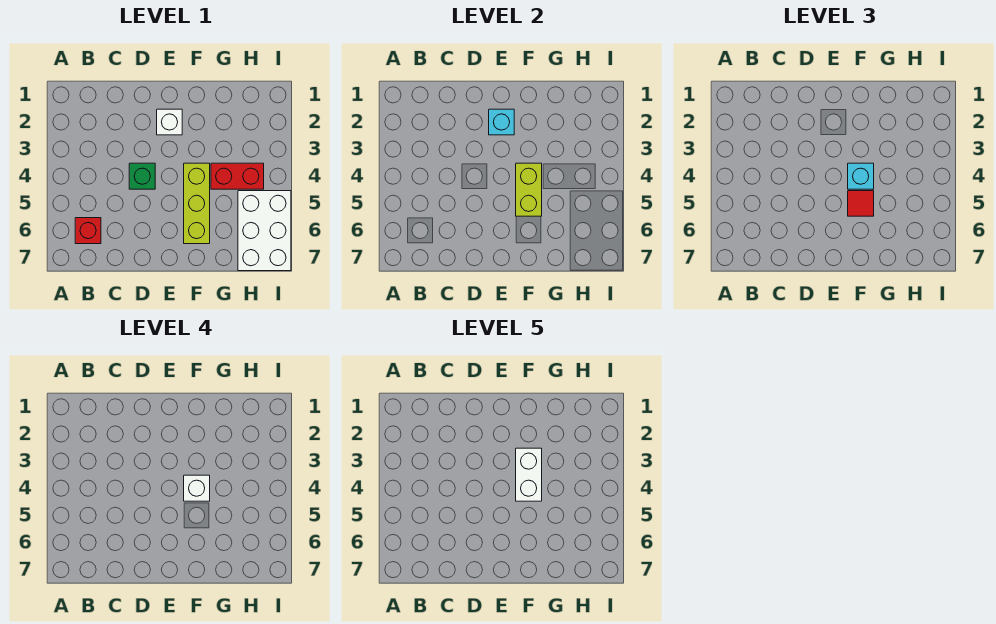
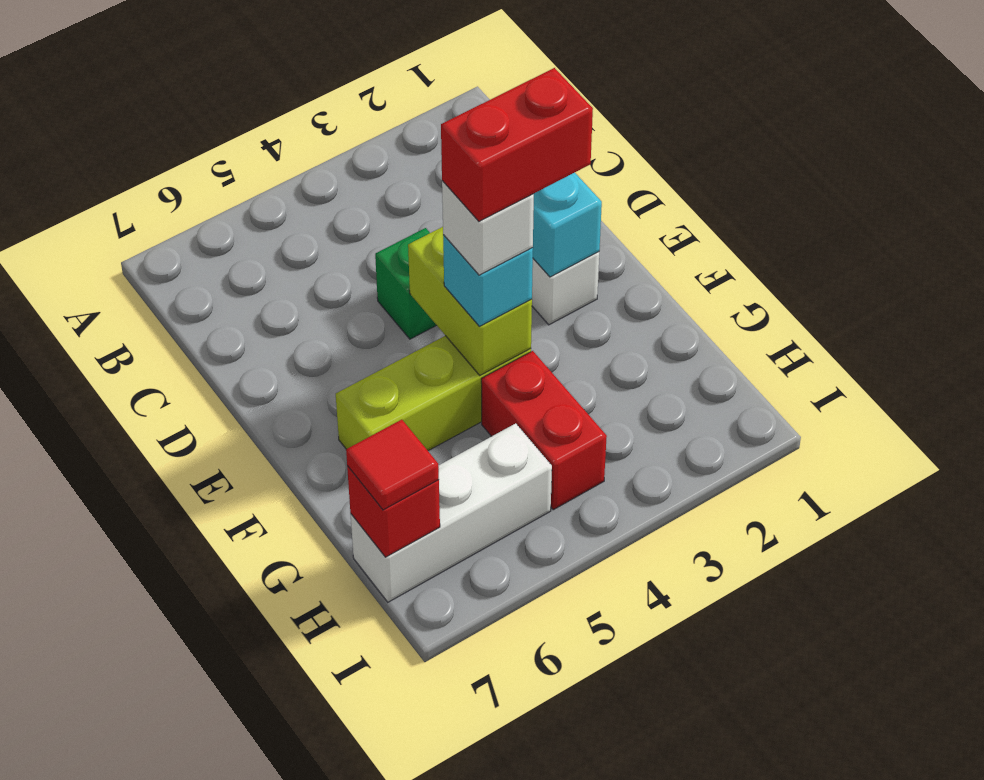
red 1x1 brick [75,218,101,244] -> red 1x1 brick moved to [347,466,440,557]
white 1x2 brick [516,448,542,501] -> red 1x2 brick [441,68,593,221]
lime 1x2 brick [516,163,542,216] -> lime 1x2 brick turned to [408,227,532,375]
red 1x1 tile [848,191,874,216] -> red 1x1 tile moved to [346,420,439,510]
white 2x3 brick [238,191,291,271] -> white 1x3 brick [351,423,552,602]

